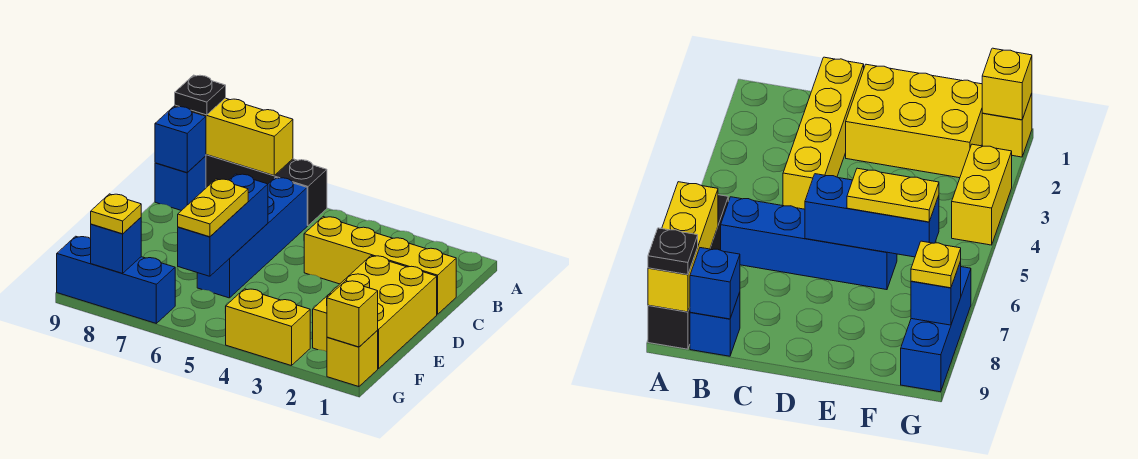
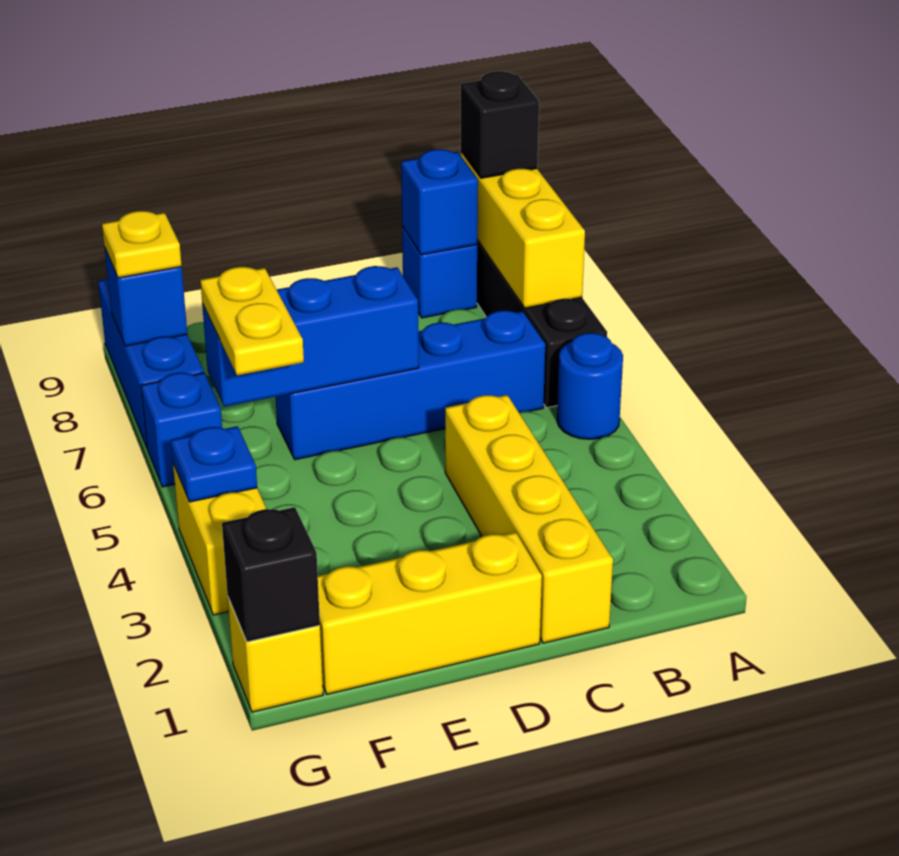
none -> blue 1x1 round brick [557,333,623,439]
black 1x1 plate [175,75,226,115] -> black 1x1 brick [461,71,539,178]
yellow 2x3 brick [313,256,437,368] -> yellow 1x3 brick [318,532,542,694]
yellow 1x2 plate [178,179,248,237] -> yellow 1x2 plate turned to [200,267,304,376]
yellow 1x1 brick [327,281,378,347] -> black 1x1 brick [222,507,320,642]
none -> blue 1x1 plate [171,426,257,502]
none -> blue 1x1 brick [141,373,222,487]

